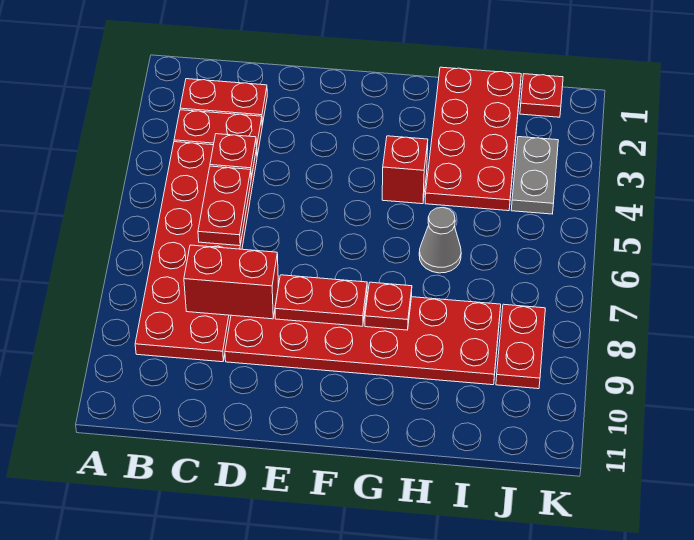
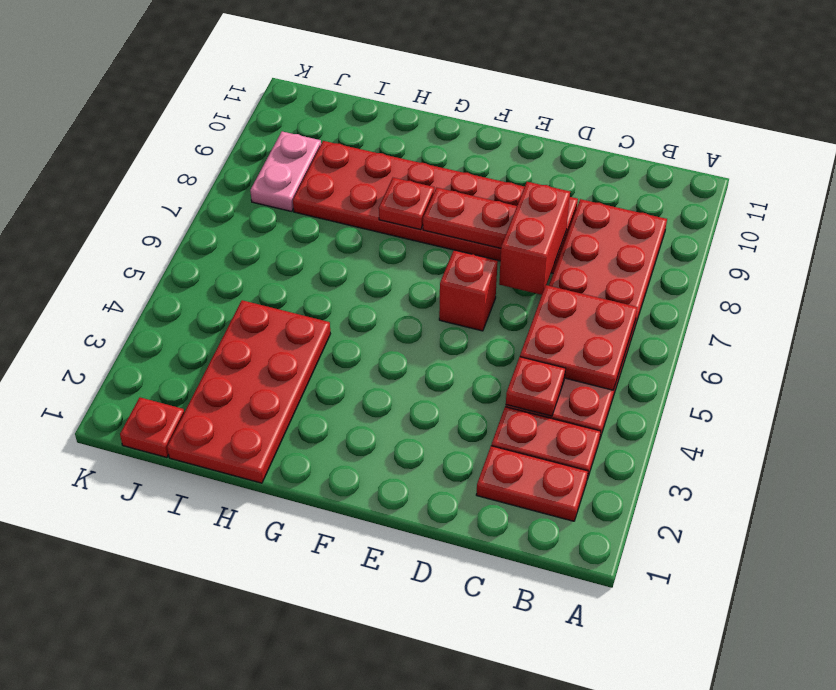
red 1x2 plate [198,166,251,246] -> red 2x2 plate [520,285,637,390]
red 1x2 brick [184,245,278,319] -> red 1x2 brick turned to [499,182,570,295]
red 1x1 brick [382,136,428,204] -> red 1x1 brick moved to [439,250,498,331]
grey 1x1 cone [419,207,461,273] -> none
grey 1x2 plate [511,137,558,214] -> none
red 1x2 plate [496,304,545,389] -> pink 1x2 plate [250,131,321,211]

